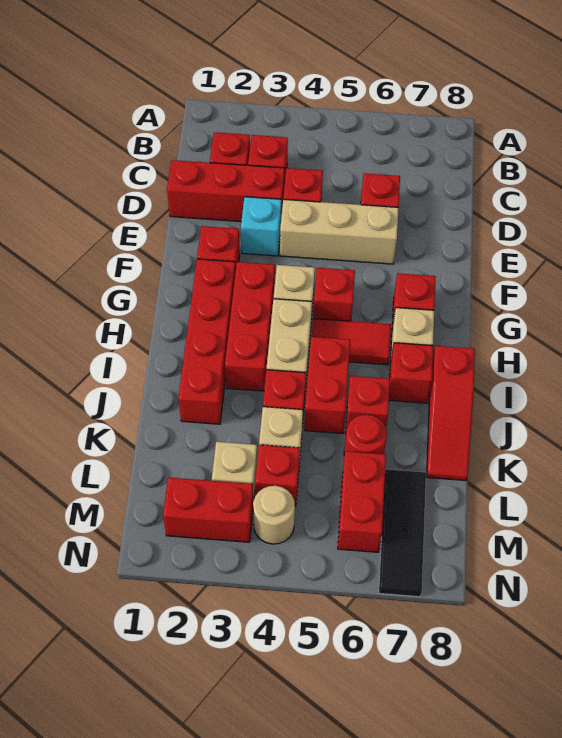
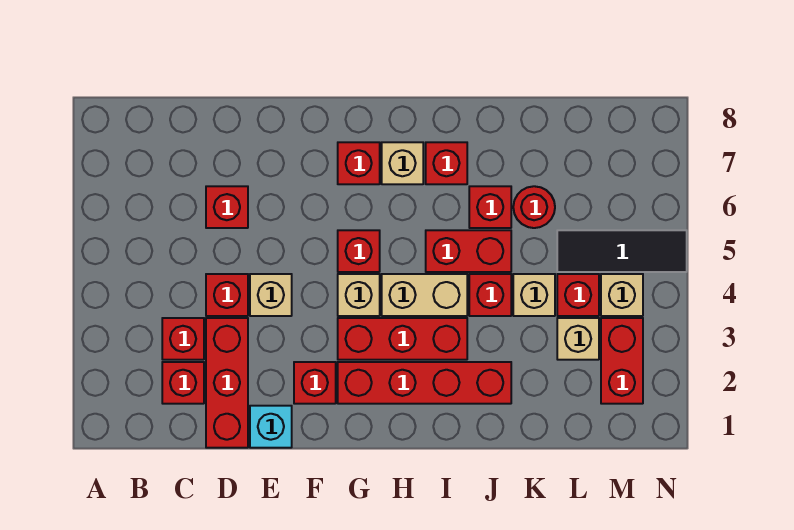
cyan 1x1 brick [241,197,281,256] -> cyan 1x1 brick moved to [250,406,292,448]
tan 1x3 brick [280,199,399,264] -> tan 1x1 brick [250,274,292,316]
red 1x2 tile [312,319,391,365] -> none
red 1x3 slope [427,346,475,481] -> none
red 1x2 brick [338,451,386,552] -> none
black 1x3 tile [379,469,426,597] -> black 1x3 tile moved to [557,230,687,272]
tan 1x1 round brick [253,486,295,544] -> tan 1x1 brick [601,274,643,316]

